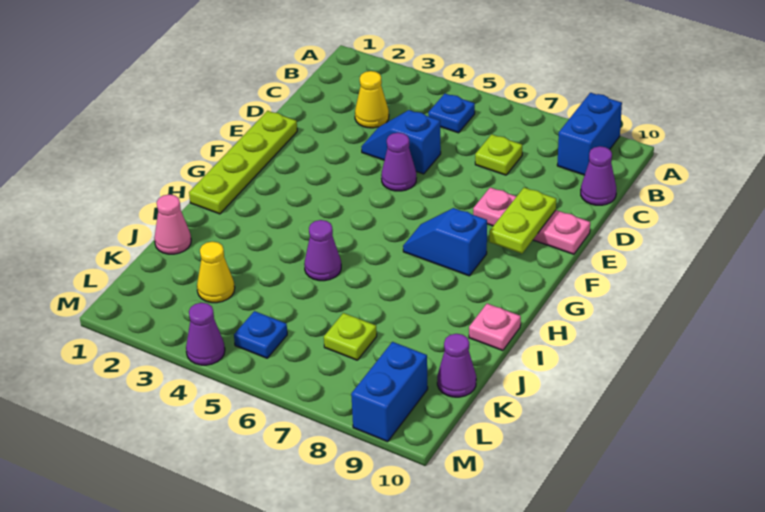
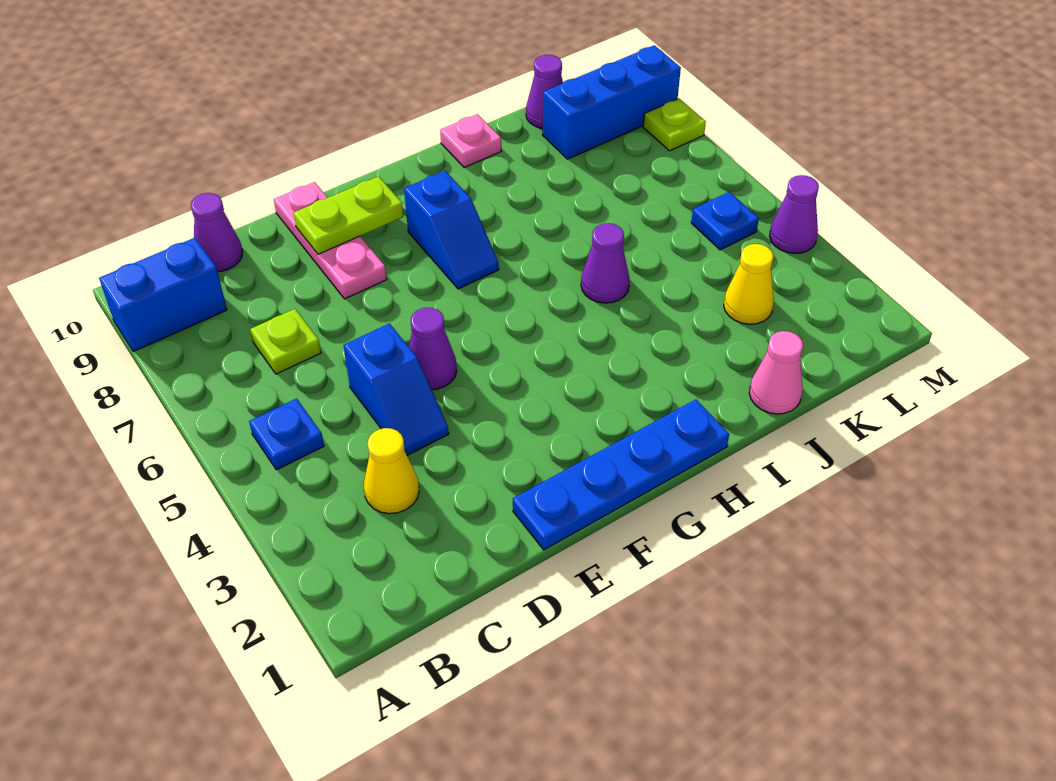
lime 1x4 plate [189,111,297,214] -> blue 1x4 plate [513,400,729,550]
lime 1x1 plate [324,313,377,360] -> lime 1x1 plate moved to [643,99,706,151]
blue 1x2 brick [351,342,428,442] -> blue 1x3 brick [543,45,681,159]

